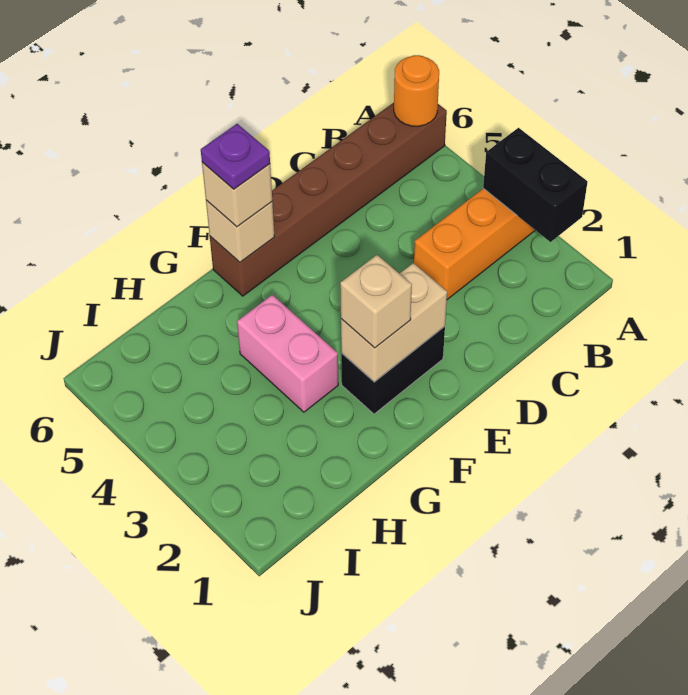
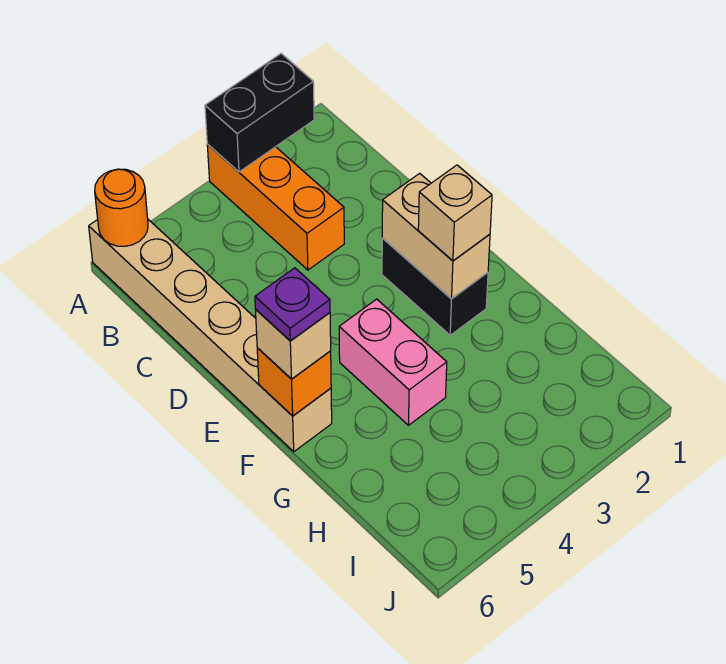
brown 1x6 brick [210,103,447,296] -> tan 1x6 brick [89,220,332,452]
tan 1x1 brick [206,200,274,262] -> orange 1x1 brick [257,348,331,416]
pink 1x2 brick [237,295,338,412] -> pink 1x2 brick turned to [339,299,447,425]

